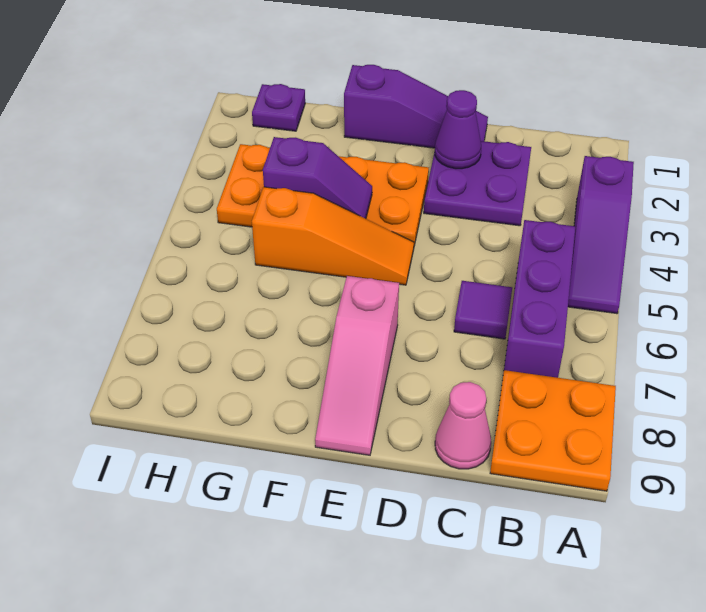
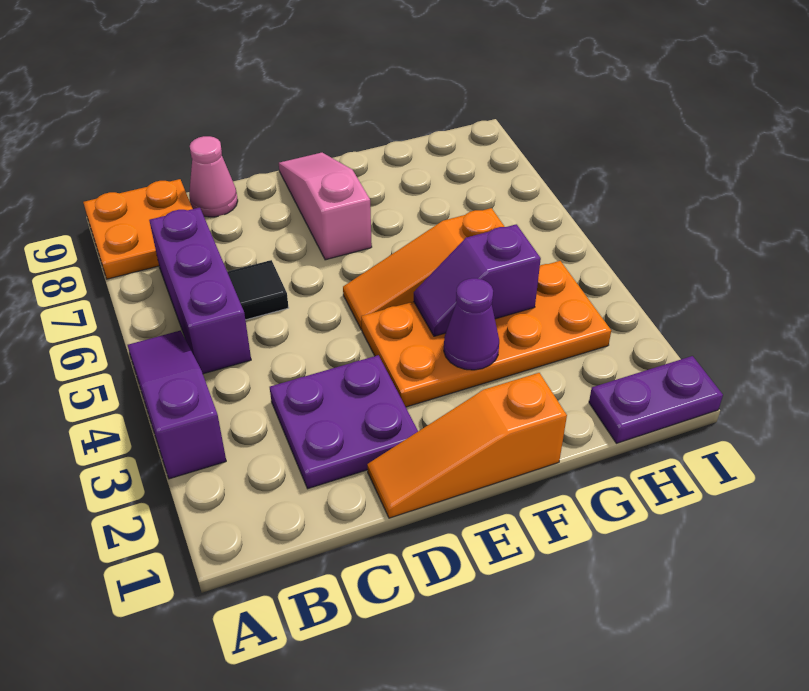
purple 1x1 tile [454,281,512,339] -> black 1x1 tile [227,260,289,320]
purple 1x3 slope [344,65,488,148] -> orange 1x3 slope [367,373,567,518]
purple 1x1 cone [435,90,481,169] -> purple 1x1 cone moved to [444,278,499,370]
purple 1x1 plate [252,84,305,131] -> purple 1x2 plate [589,356,723,443]

